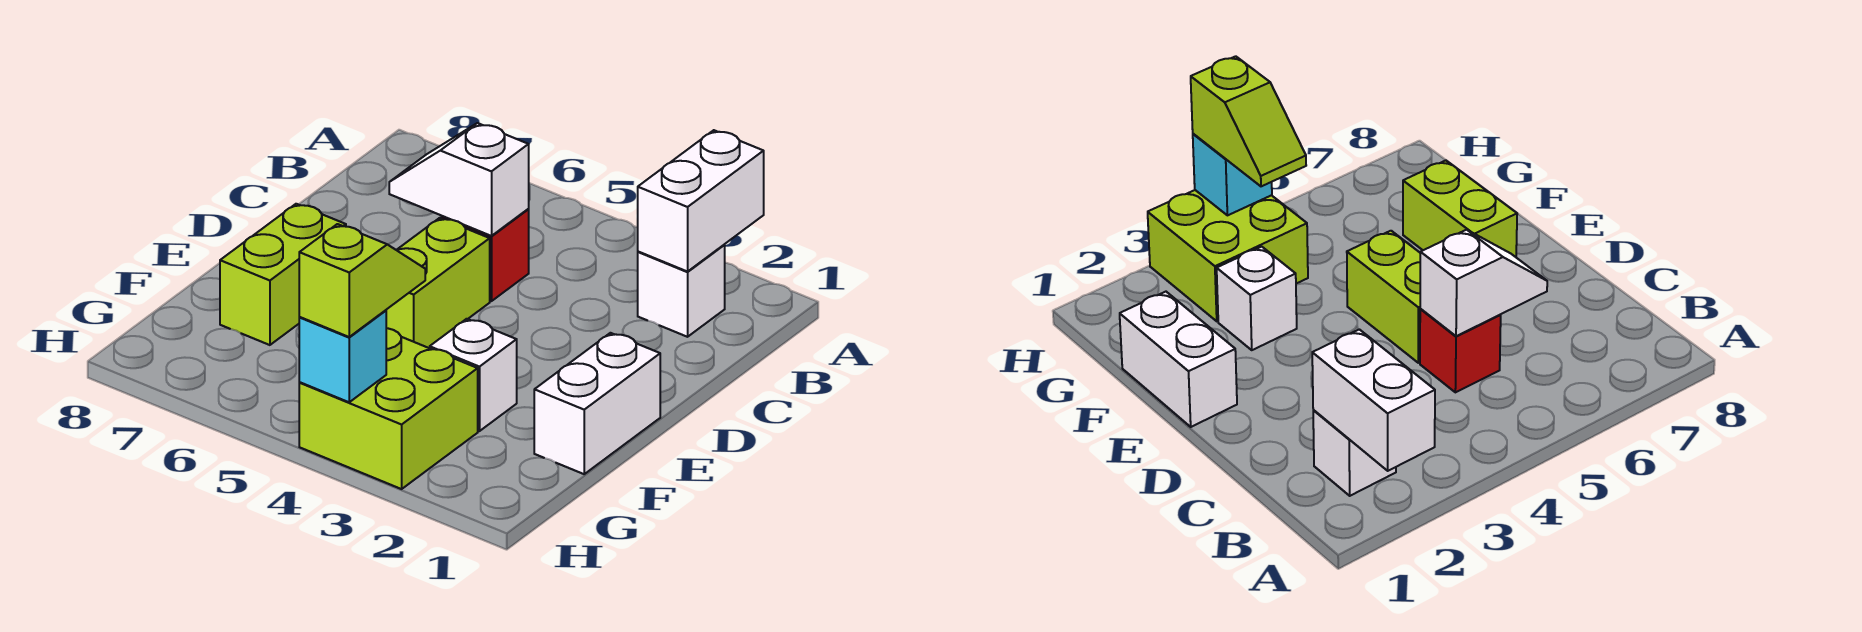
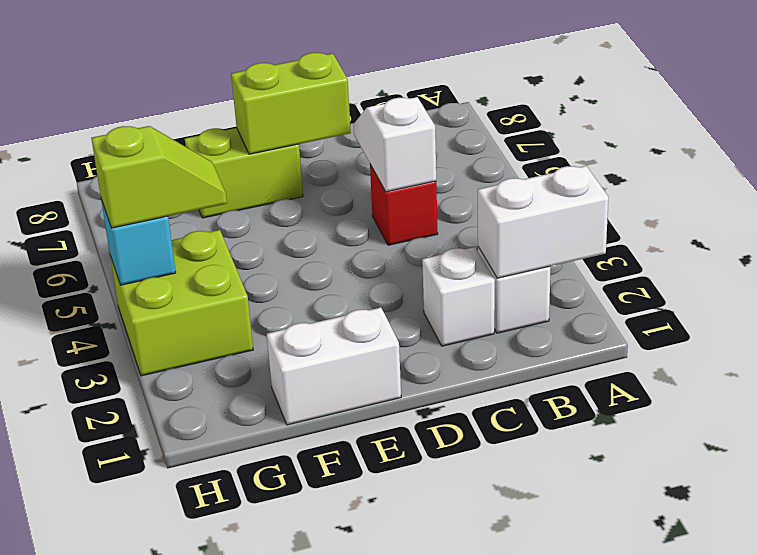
lime 1x2 brick [386,218,490,348] -> lime 1x2 brick moved to [231,53,351,154]
white 1x1 brick [430,319,517,431] -> white 1x1 brick moved to [422,247,495,346]

